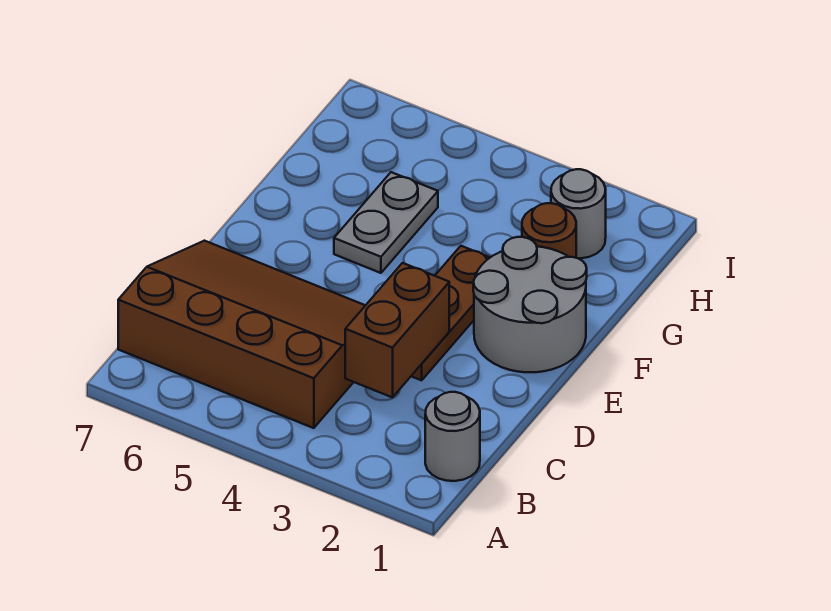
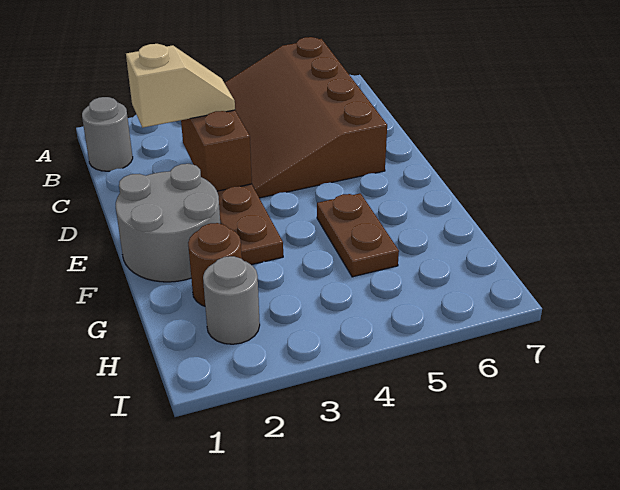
brown 3x4 slope [118,241,365,428] -> brown 3x4 slope turned to [225,37,387,198]
none -> tan 1x2 slope [126,44,235,128]
grey 1x2 plate [334,172,438,273] -> brown 1x2 plate [317,193,399,277]

